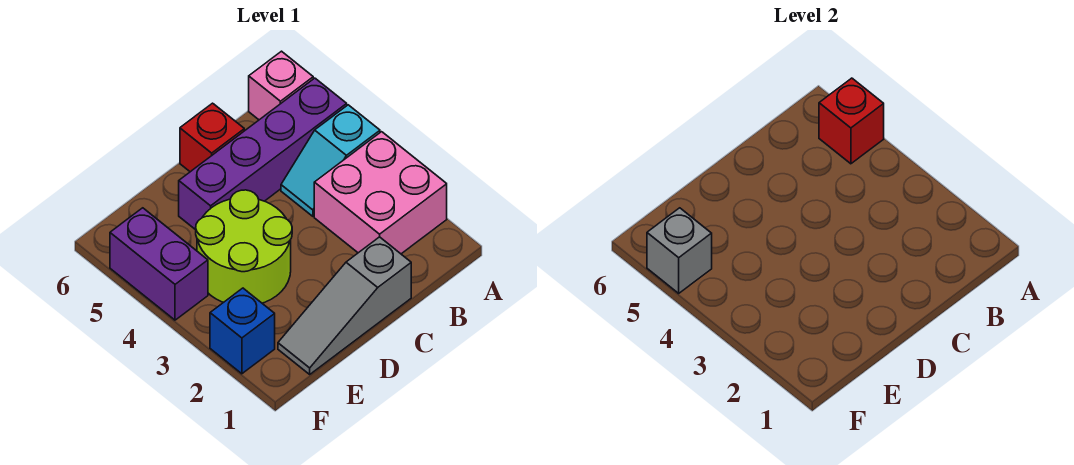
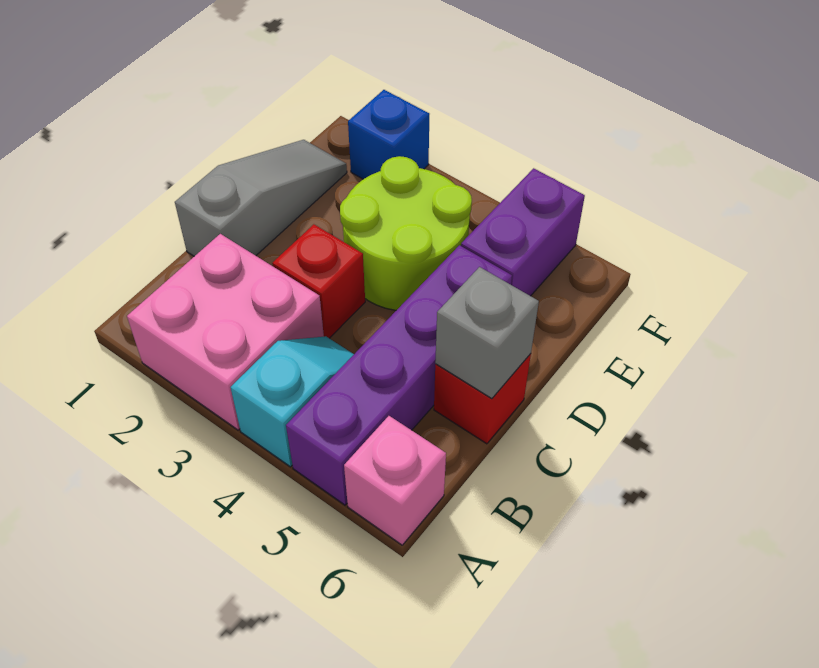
red 1x1 brick [819,78,884,164] -> red 1x1 brick moved to [272,224,365,338]
purple 1x2 brick [110,208,208,320] -> purple 1x2 brick turned to [461,168,585,296]
grey 1x1 brick [647,208,712,293] -> grey 1x1 brick moved to [435,267,539,399]

